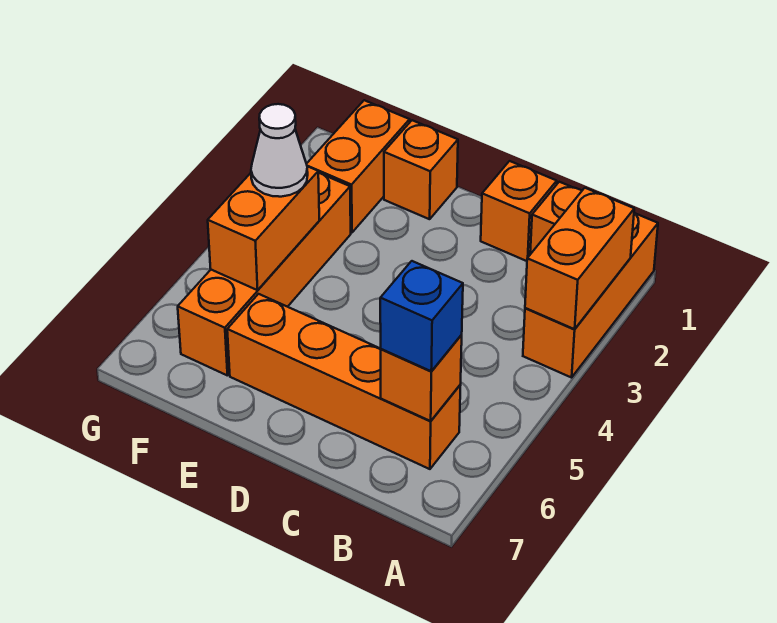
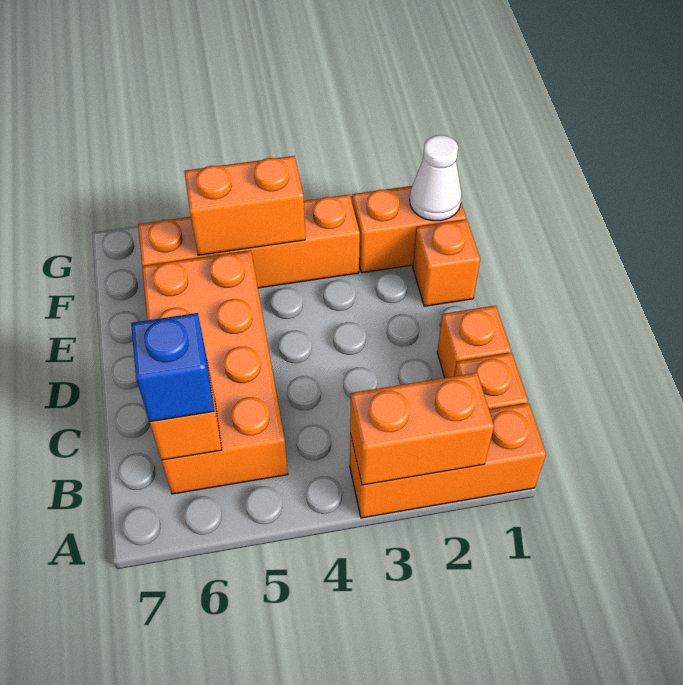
orange 1x4 brick [227,294,461,469] -> orange 2x4 brick [142,250,288,494]
white 1x1 cone [251,104,308,197] -> white 1x1 cone moved to [410,135,462,221]

